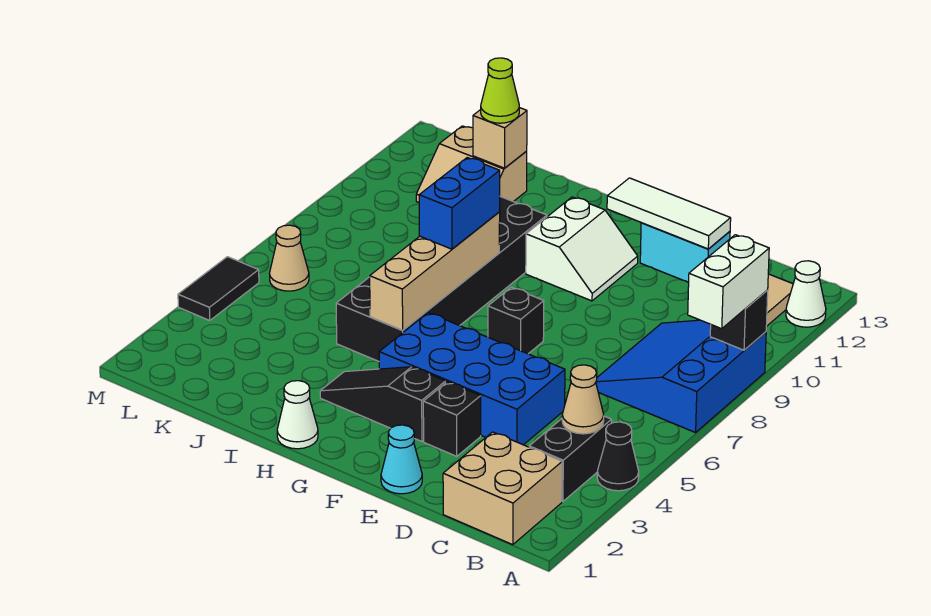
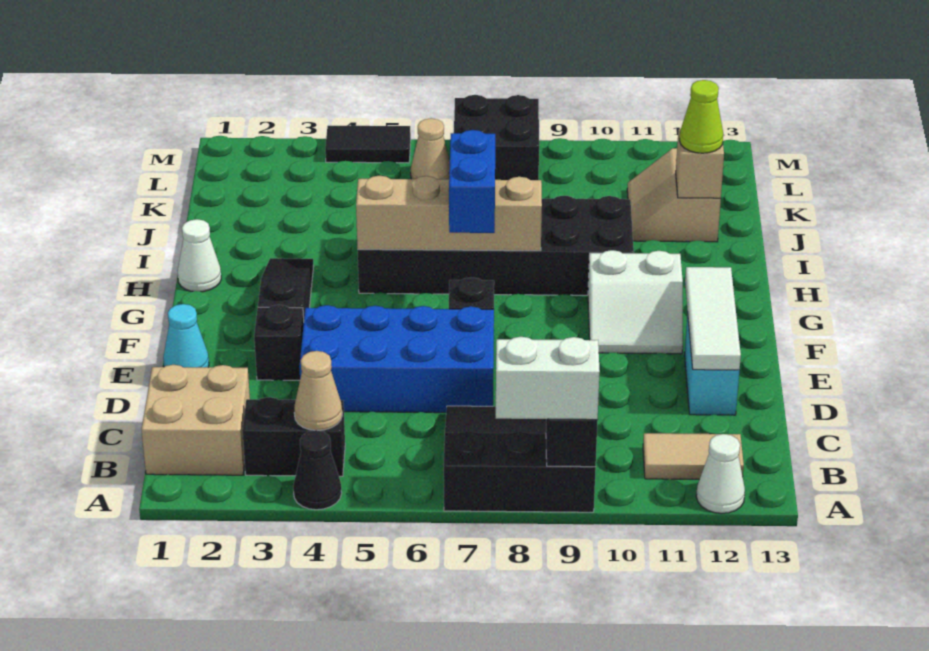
blue 3x3 slope [596,320,766,433] -> black 3x3 slope [444,406,596,512]
blue 2x4 brick [379,313,565,445] -> blue 2x4 brick turned to [299,305,494,413]
blue 1x2 brick [419,158,500,249] -> blue 1x2 brick turned to [449,130,495,233]
none -> black 2x2 brick [454,95,539,180]

